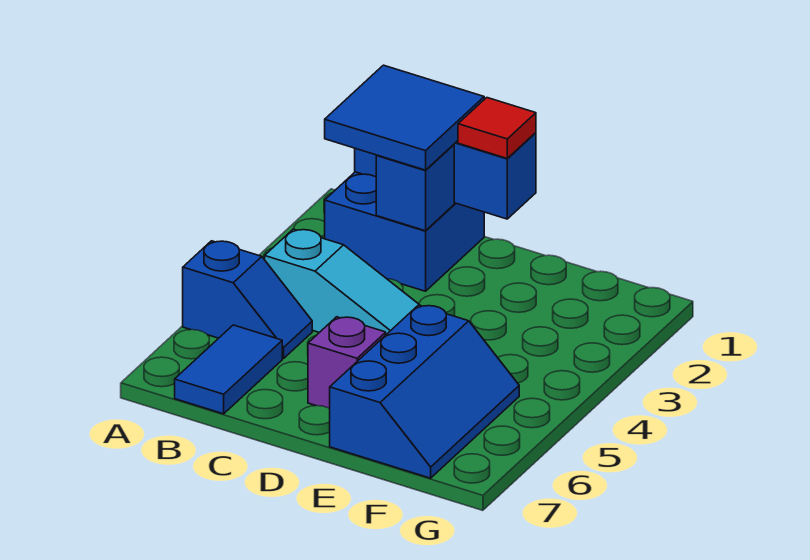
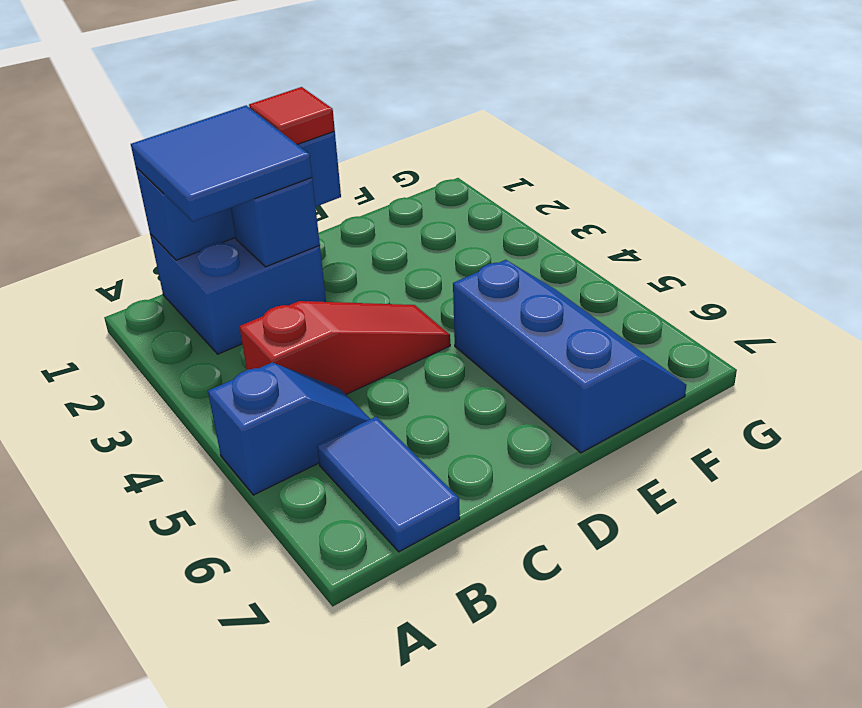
cyan 1x3 slope [265,229,419,334] -> red 1x3 slope [239,301,450,394]
purple 1x1 brick [308,317,386,409] -> none

